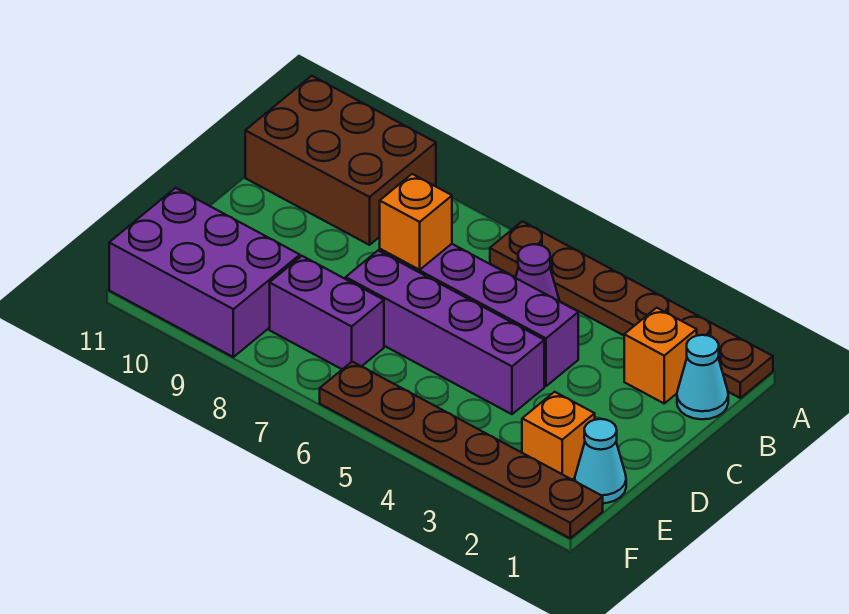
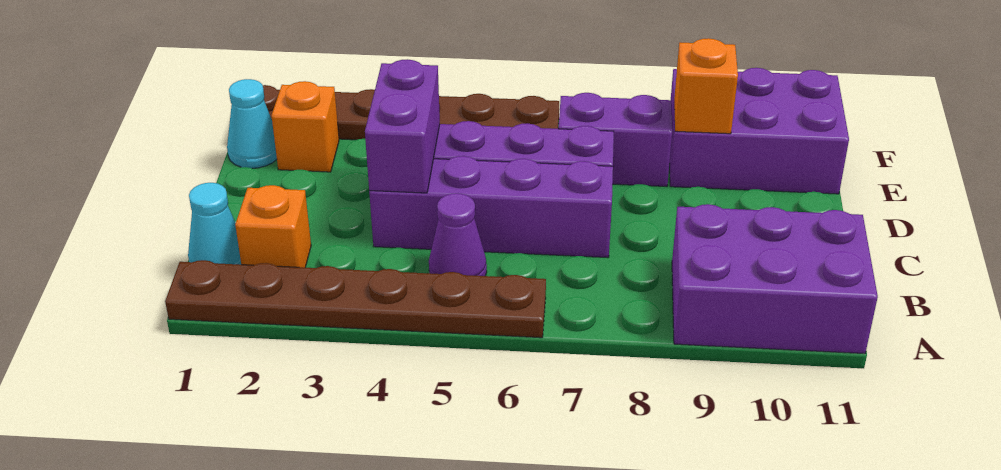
brown 2x3 brick [245,76,436,245] -> purple 2x3 brick [672,204,878,354]
none -> purple 1x2 brick [365,59,440,193]
orange 1x1 brick [380,174,452,270] -> orange 1x1 brick moved to [674,38,738,134]

